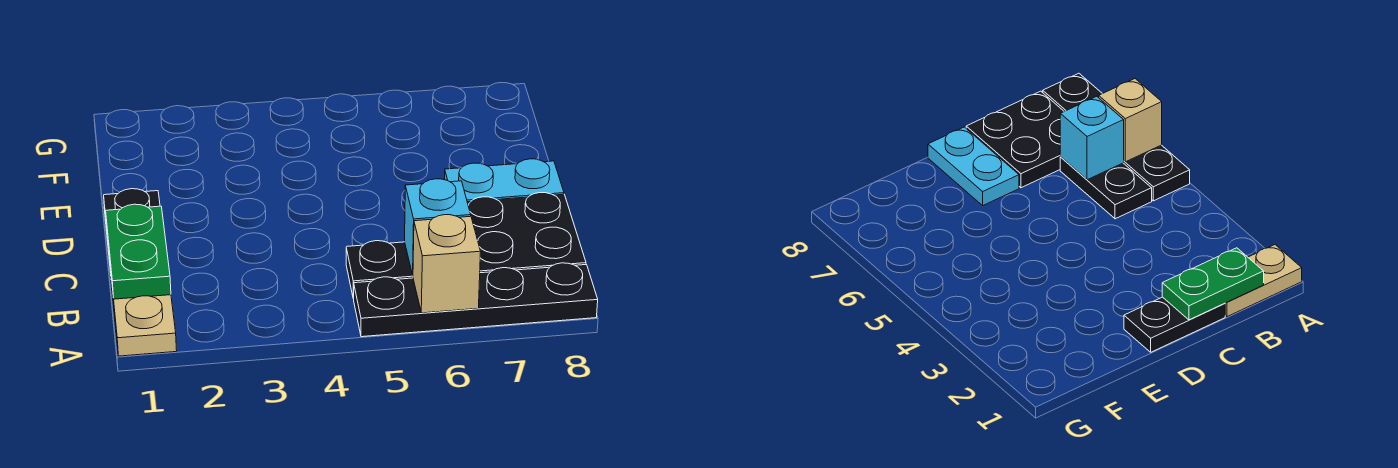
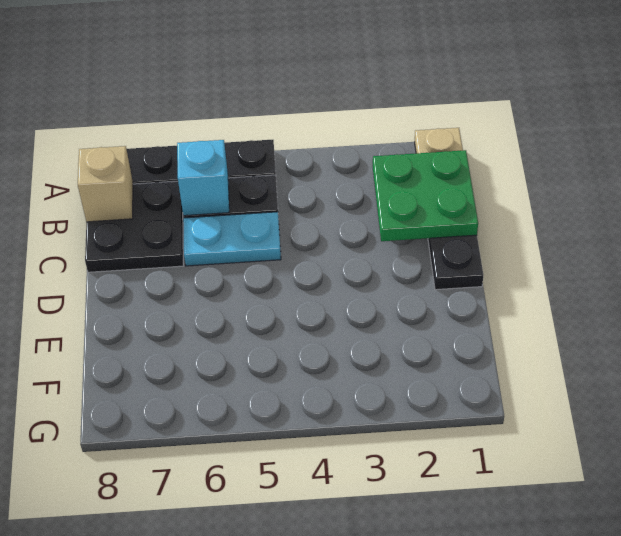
tan 1x1 brick [413,215,481,313] -> tan 1x1 brick moved to [78,146,133,222]
green 1x2 plate [106,204,171,299] -> green 2x2 plate [373,150,478,241]
cyan 1x2 plate [444,159,564,202] -> cyan 1x2 plate moved to [183,212,281,266]

